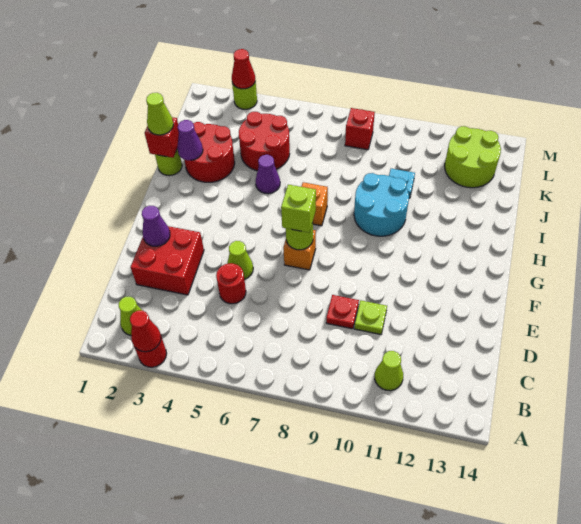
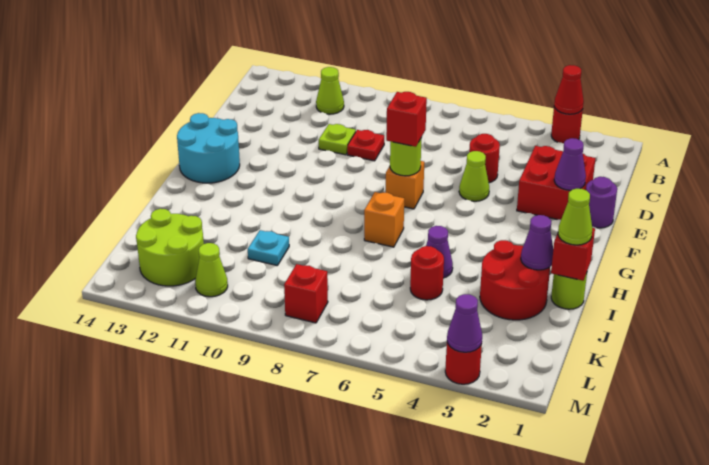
lime 1x1 cone [119,297,142,336] -> lime 1x1 cone moved to [195,243,228,297]
none -> purple 1x1 round brick [586,177,617,228]
lime 1x1 brick [281,185,316,233] -> red 1x1 brick [386,92,427,147]
cyan 2x2 round brick [354,173,409,236] -> cyan 2x2 round brick moved to [177,113,240,183]
red 2x2 round brick [239,112,290,171] -> red 1x1 round brick [410,246,444,300]
lime 1x1 round brick [232,80,257,109] -> red 1x1 round brick [445,342,482,384]
red 1x1 cone [232,49,255,89] -> purple 1x1 cone [447,294,482,352]

